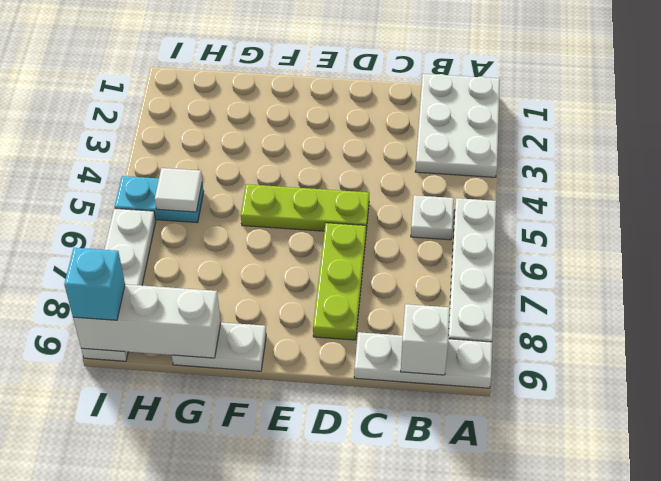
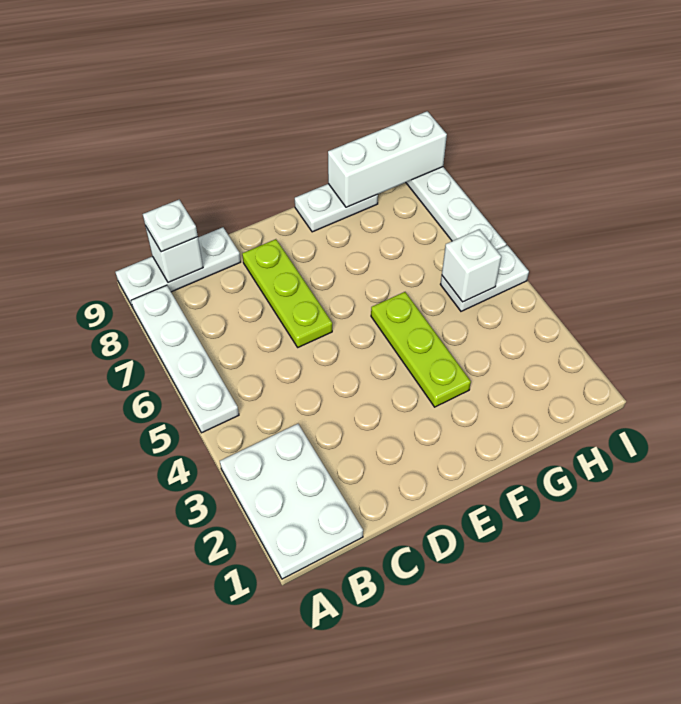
white 1x1 plate [411,195,454,240] -> white 1x1 plate moved to [143,200,198,252]
lime 1x3 plate [241,184,369,231] -> lime 1x3 plate turned to [371,292,471,407]
cyan 1x2 plate [115,176,204,223] -> white 1x2 plate [440,245,529,311]
white 1x1 tile [155,168,202,212] -> white 1x1 brick [442,229,501,302]
cyan 1x1 brick [64,248,125,320] -> none

